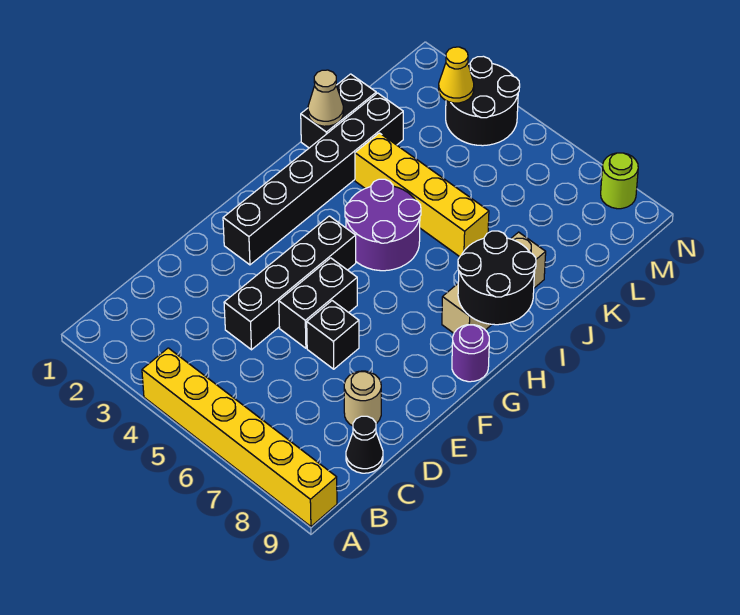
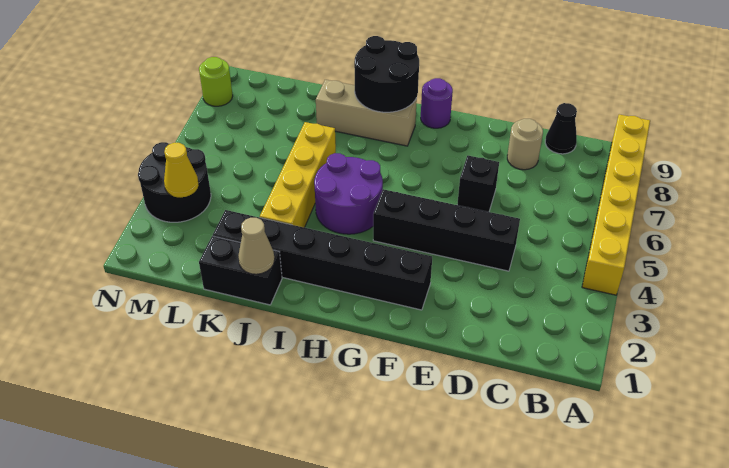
black 1x2 brick [279,258,357,348] -> none

